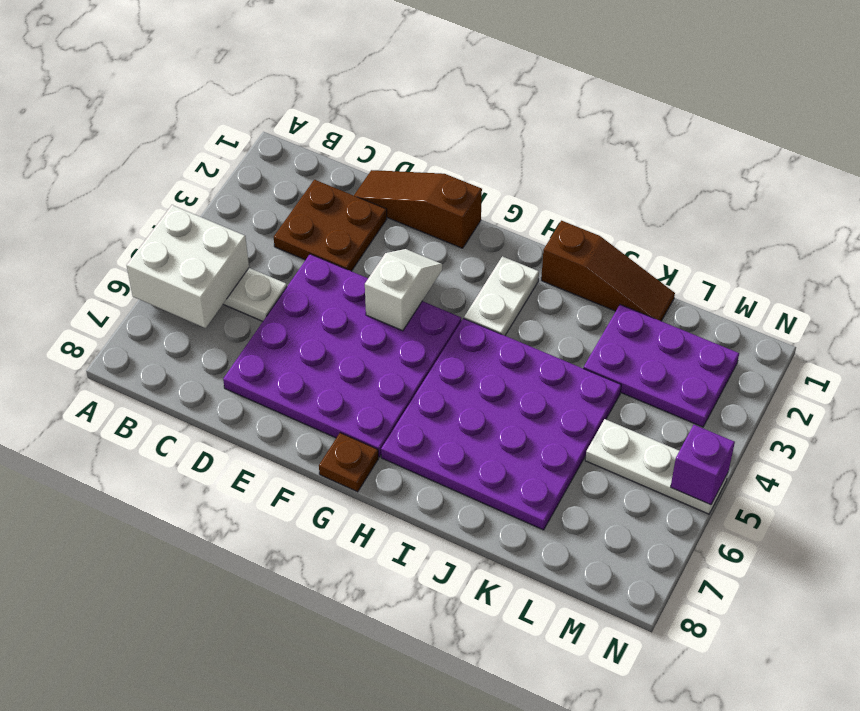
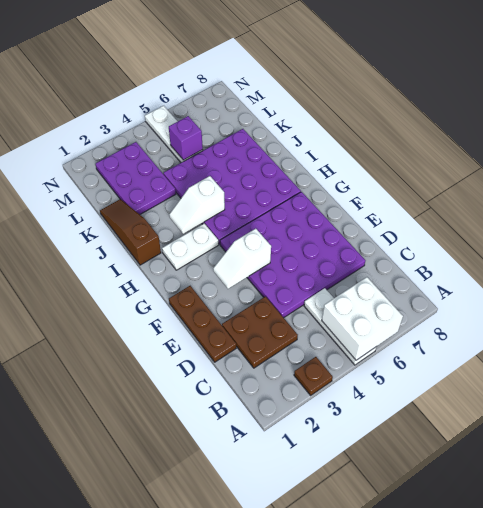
brown 1x3 slope [354,170,482,248] -> brown 1x3 plate [169,286,236,362]
brown 1x1 plate [319,433,379,492] -> brown 1x1 plate moved to [294,357,333,395]
none -> white 1x2 slope [169,176,225,234]
purple 1x1 brick [671,425,735,505] -> purple 1x1 brick moved to [169,116,203,160]

